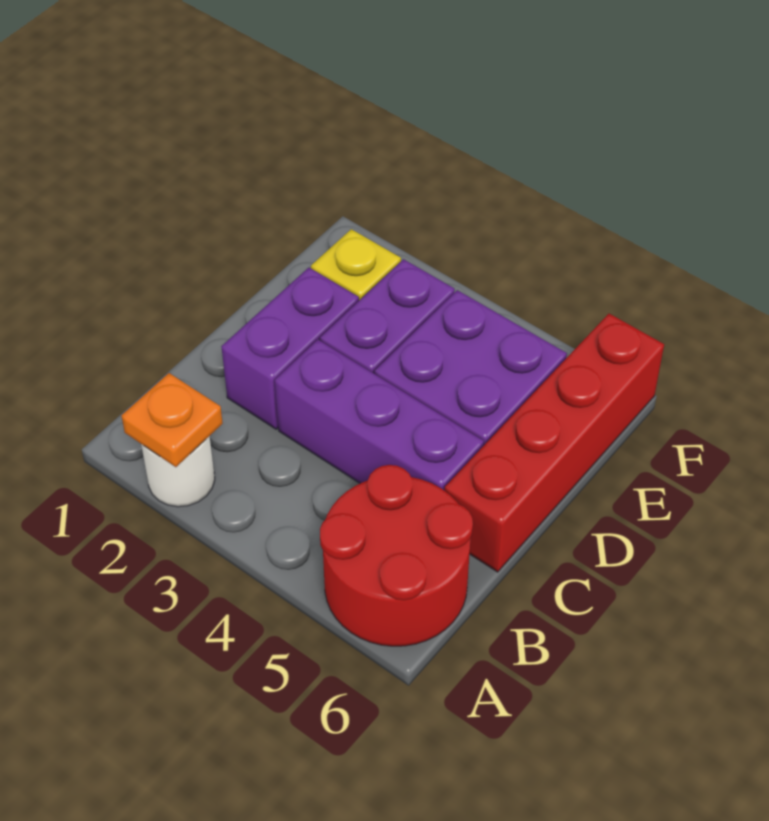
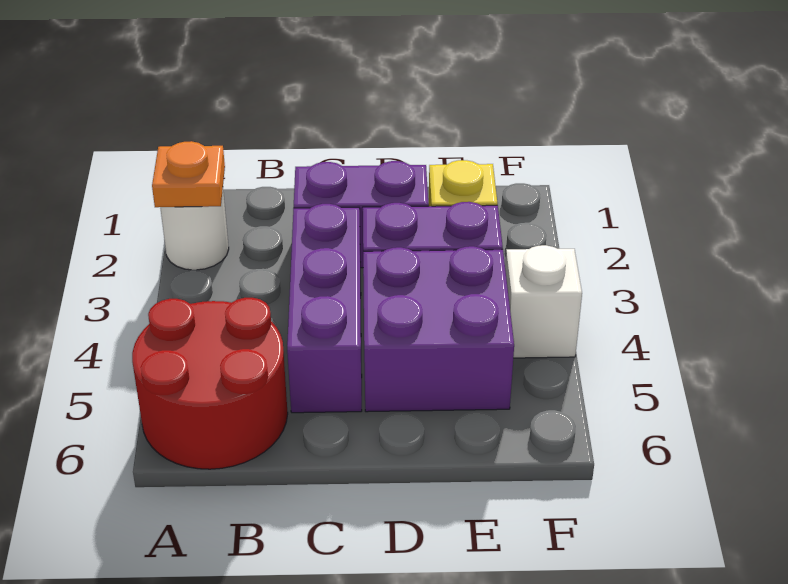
red 1x4 brick [445,314,664,572] -> none
none -> white 1x1 brick [505,245,582,358]

